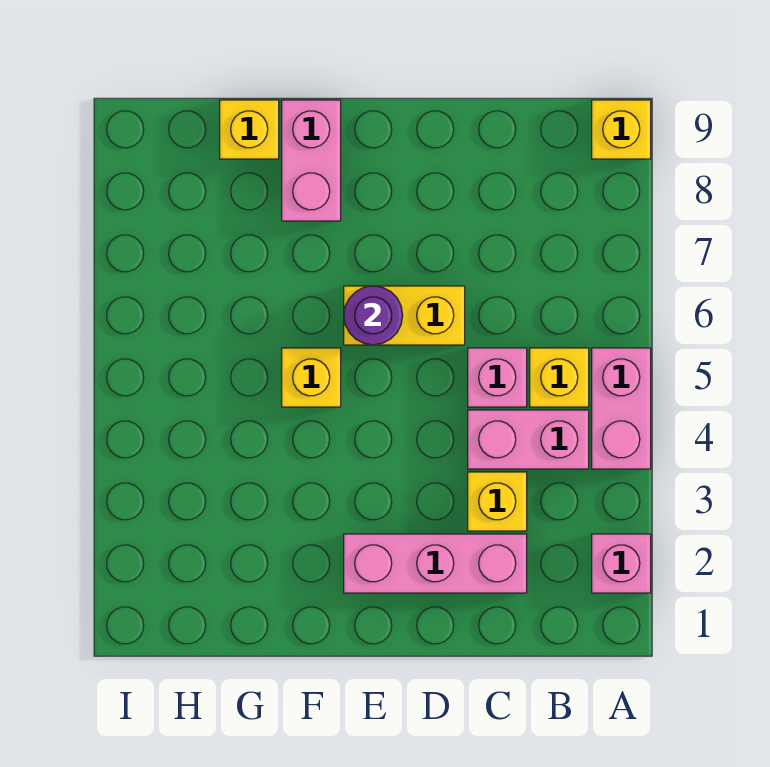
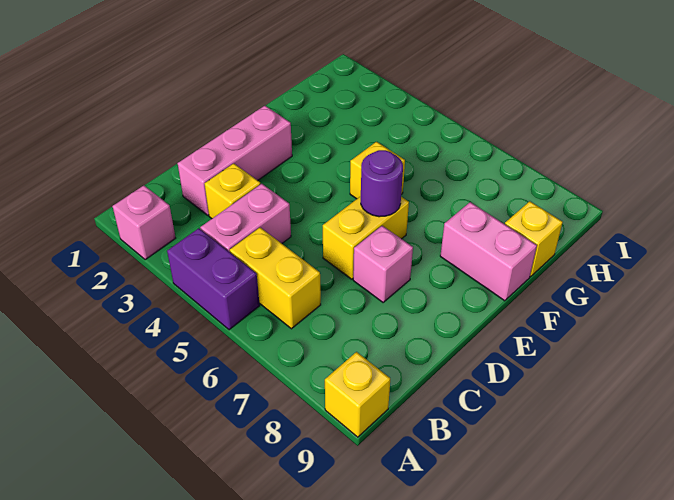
pink 1x2 brick [592,348,651,469] -> purple 1x2 brick [167,228,260,330]
yellow 1x1 brick [530,348,589,407] -> yellow 1x2 brick [230,228,321,329]
pink 1x1 brick [468,348,527,407] -> pink 1x1 brick moved to [353,226,413,302]

